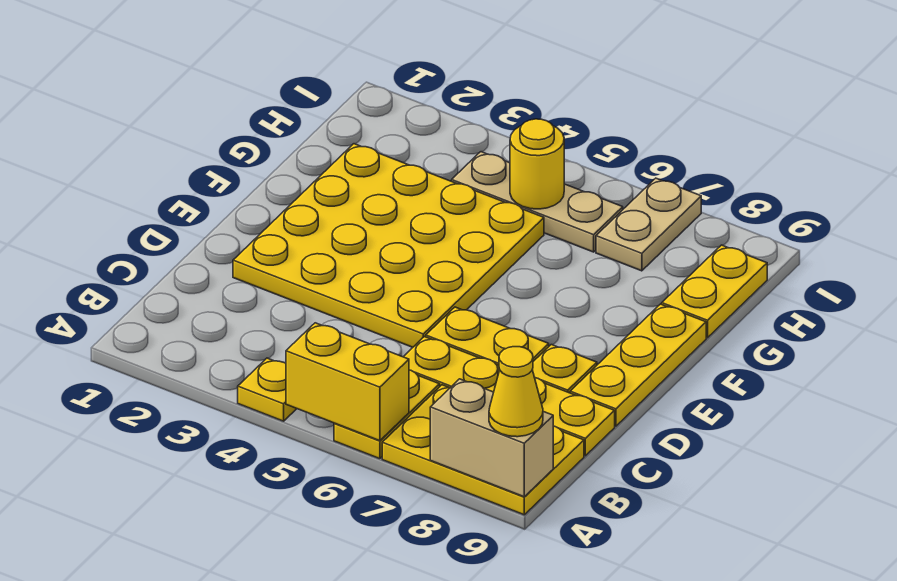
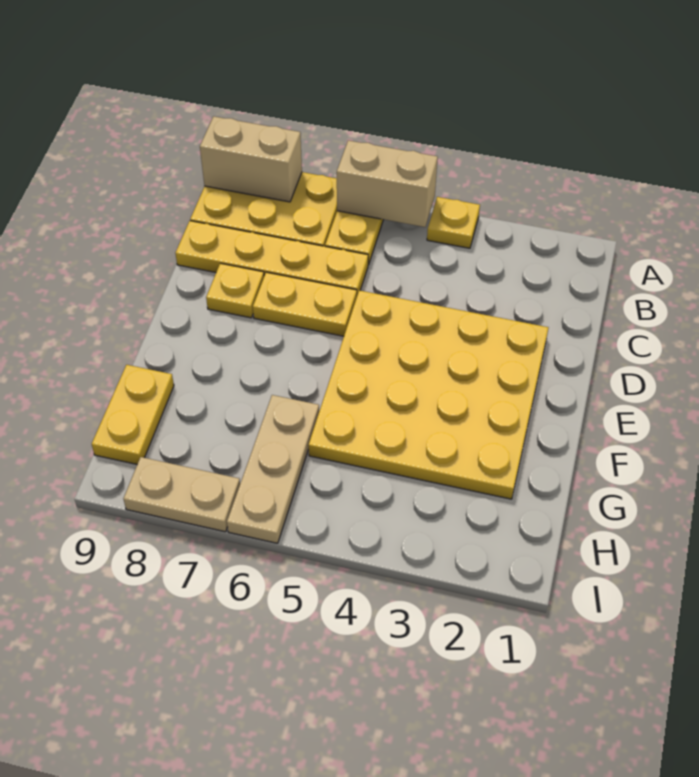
yellow 1x2 brick [286,323,409,441] -> tan 1x2 brick [337,140,438,227]
yellow 1x1 cone [489,347,543,437] -> none
yellow 1x3 plate [570,304,706,426] -> none
tan 1x3 plate [452,152,623,252] -> tan 1x3 plate turned to [227,395,319,543]
yellow 1x1 round brick [510,119,564,209] -> none
tan 1x2 plate [596,178,701,271] -> tan 1x2 plate turned to [123,457,240,532]

